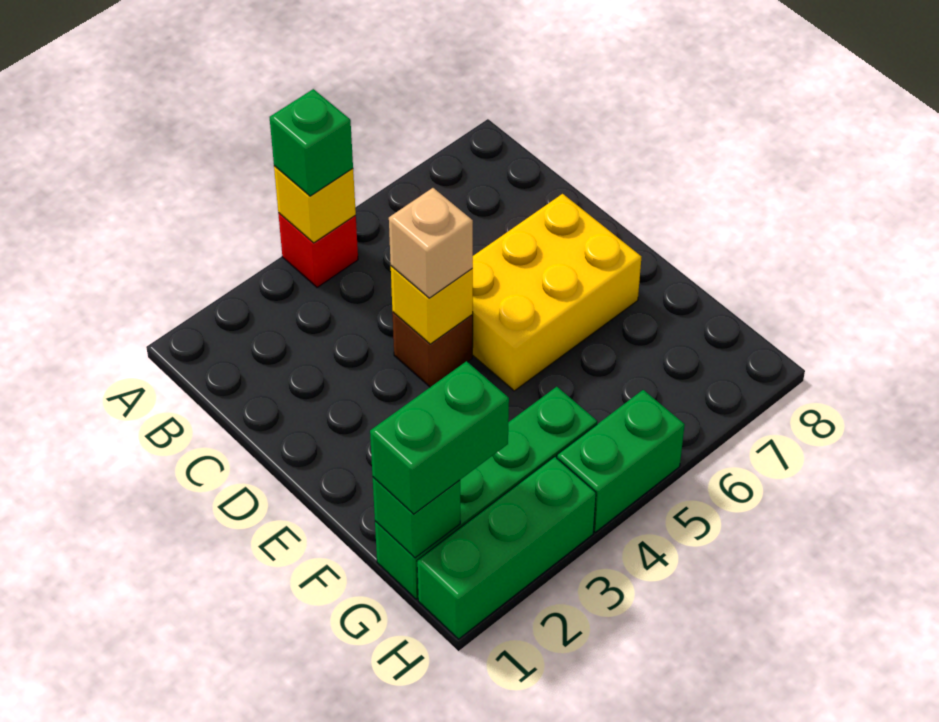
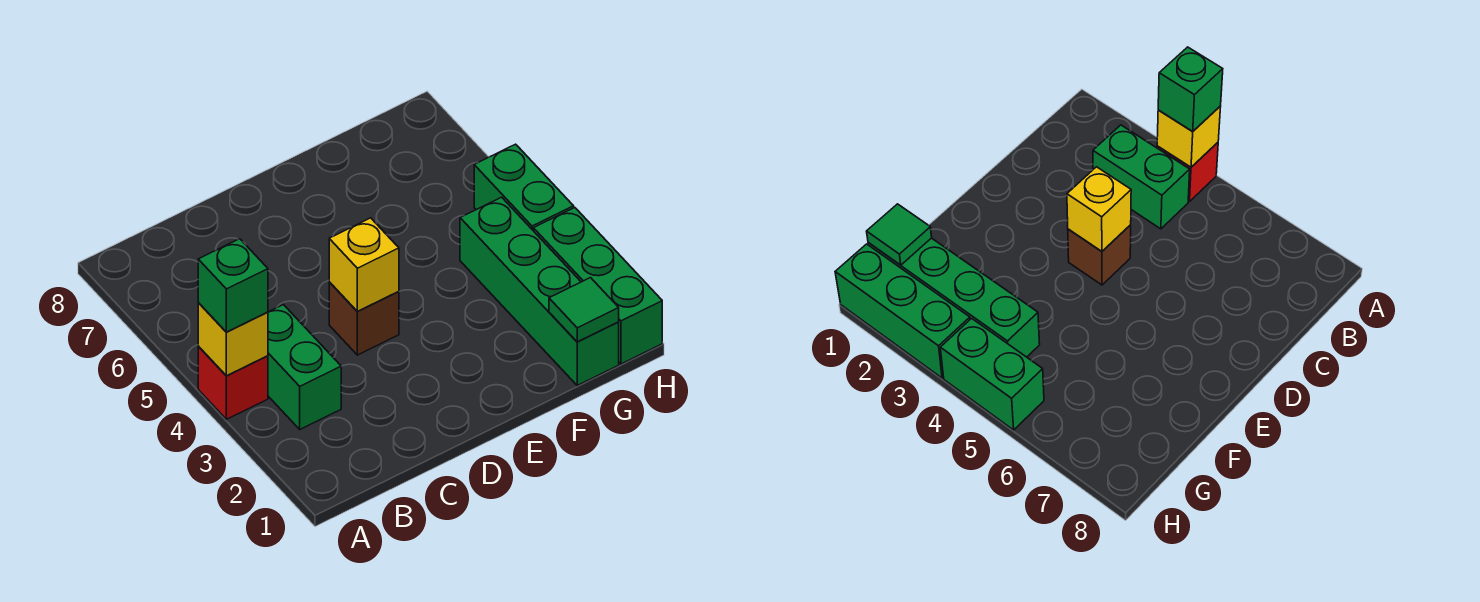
tan 1x1 brick [389,188,473,298] -> none
yellow 2x3 brick [472,194,641,391] -> none
green 1x1 brick [373,477,460,558] -> green 1x1 tile [549,278,619,342]
green 1x2 brick [370,361,509,514] -> green 1x2 brick moved to [268,305,341,429]

